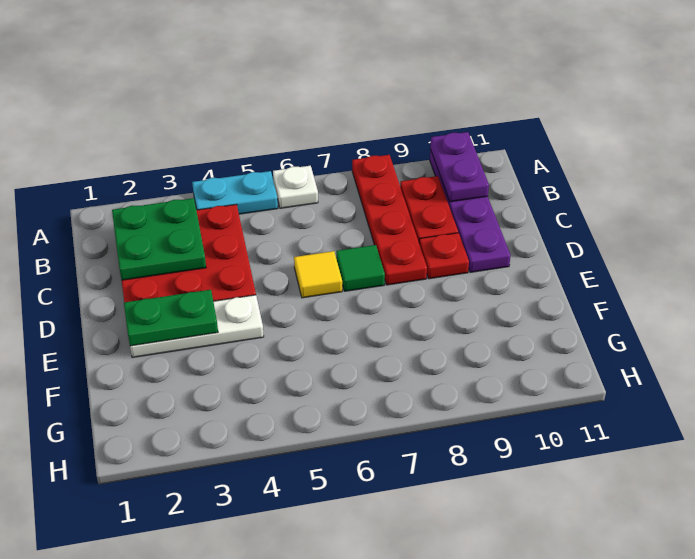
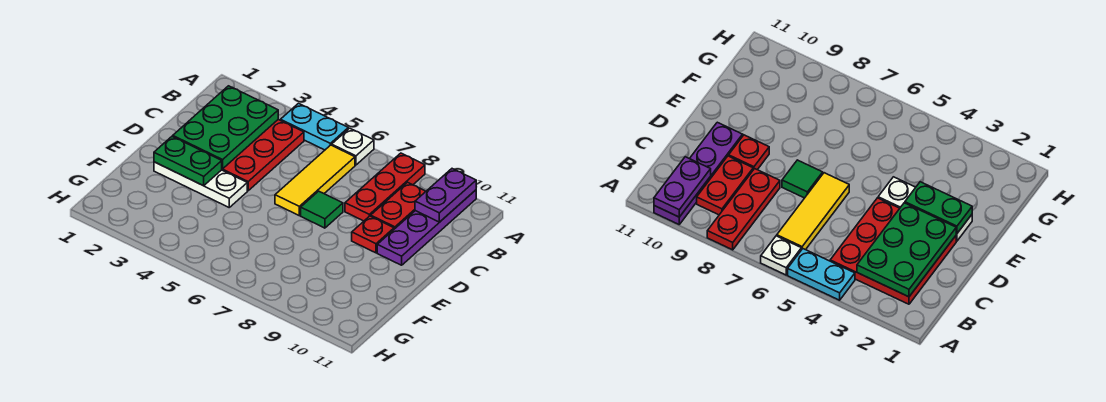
red 1x4 plate [352,155,427,285] -> red 1x3 plate [345,153,425,221]
green 2x2 plate [112,198,206,280] -> green 2x3 plate [173,86,278,169]
yellow 1x1 tile [294,251,342,298] -> yellow 1x3 tile [275,145,355,215]

